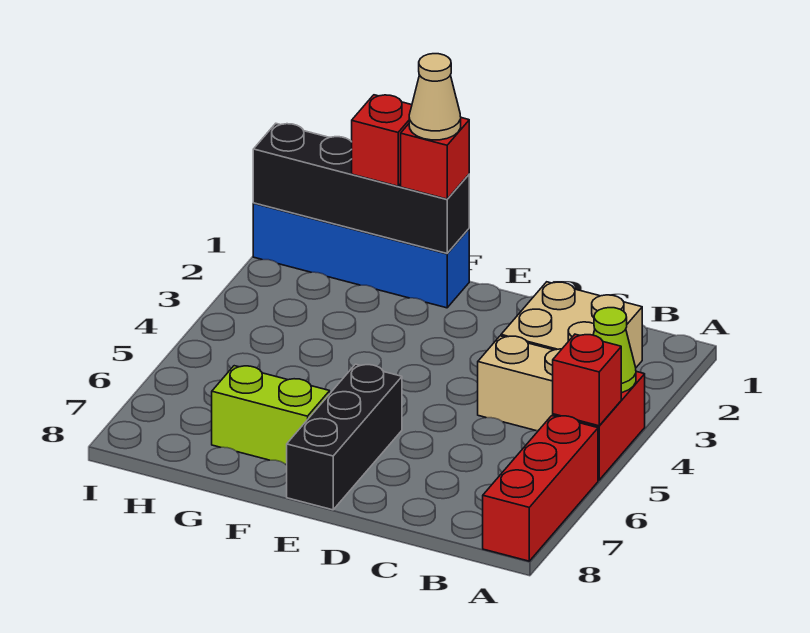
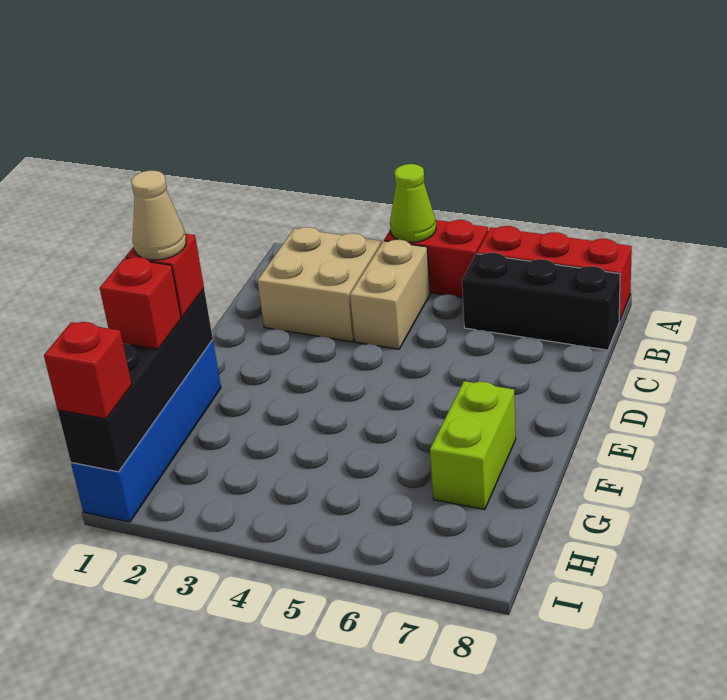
red 1x1 brick [553,334,621,426] -> red 1x1 brick moved to [44,322,132,419]
black 1x3 brick [287,364,402,510] -> black 1x3 brick moved to [462,253,620,350]

